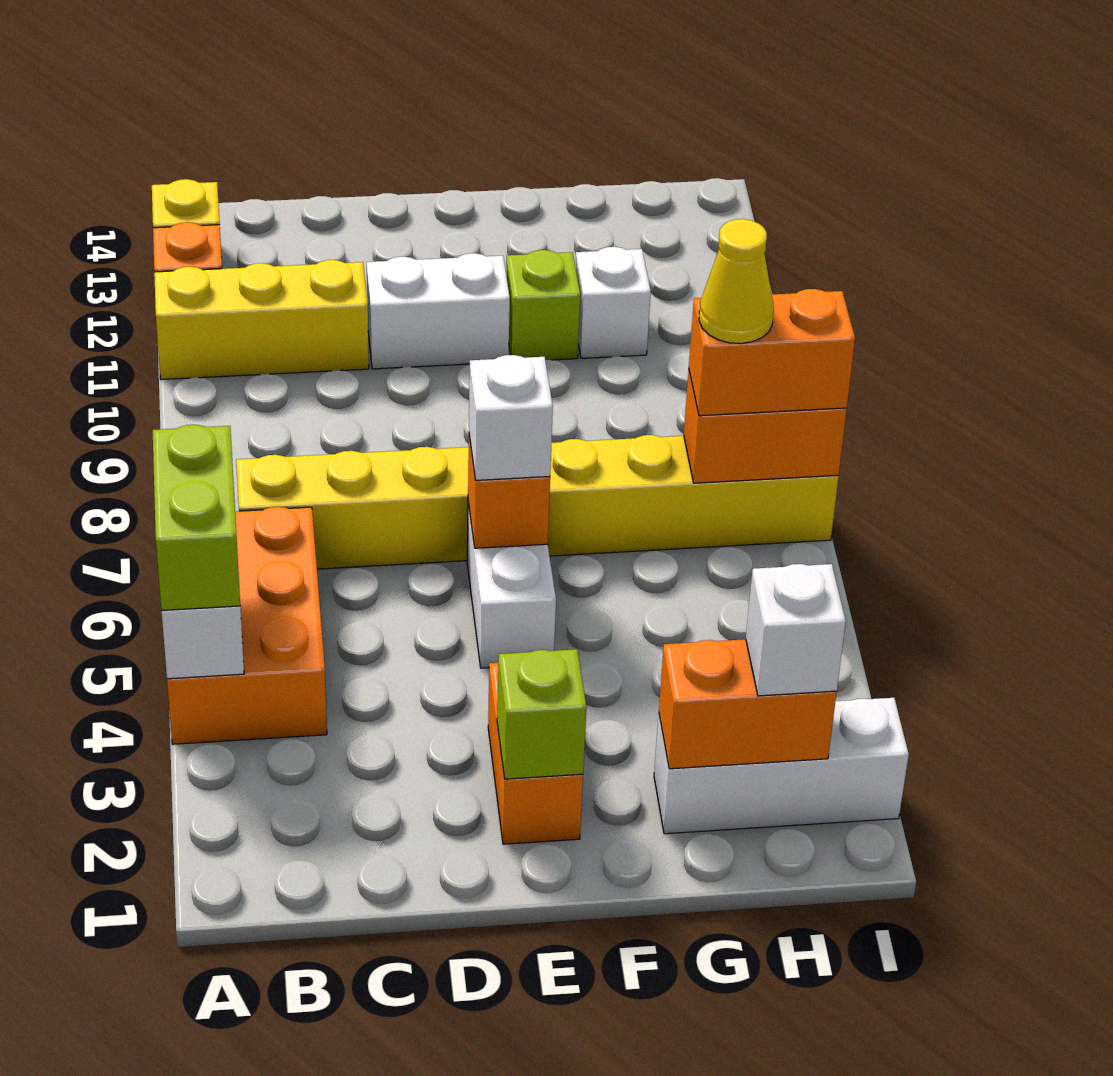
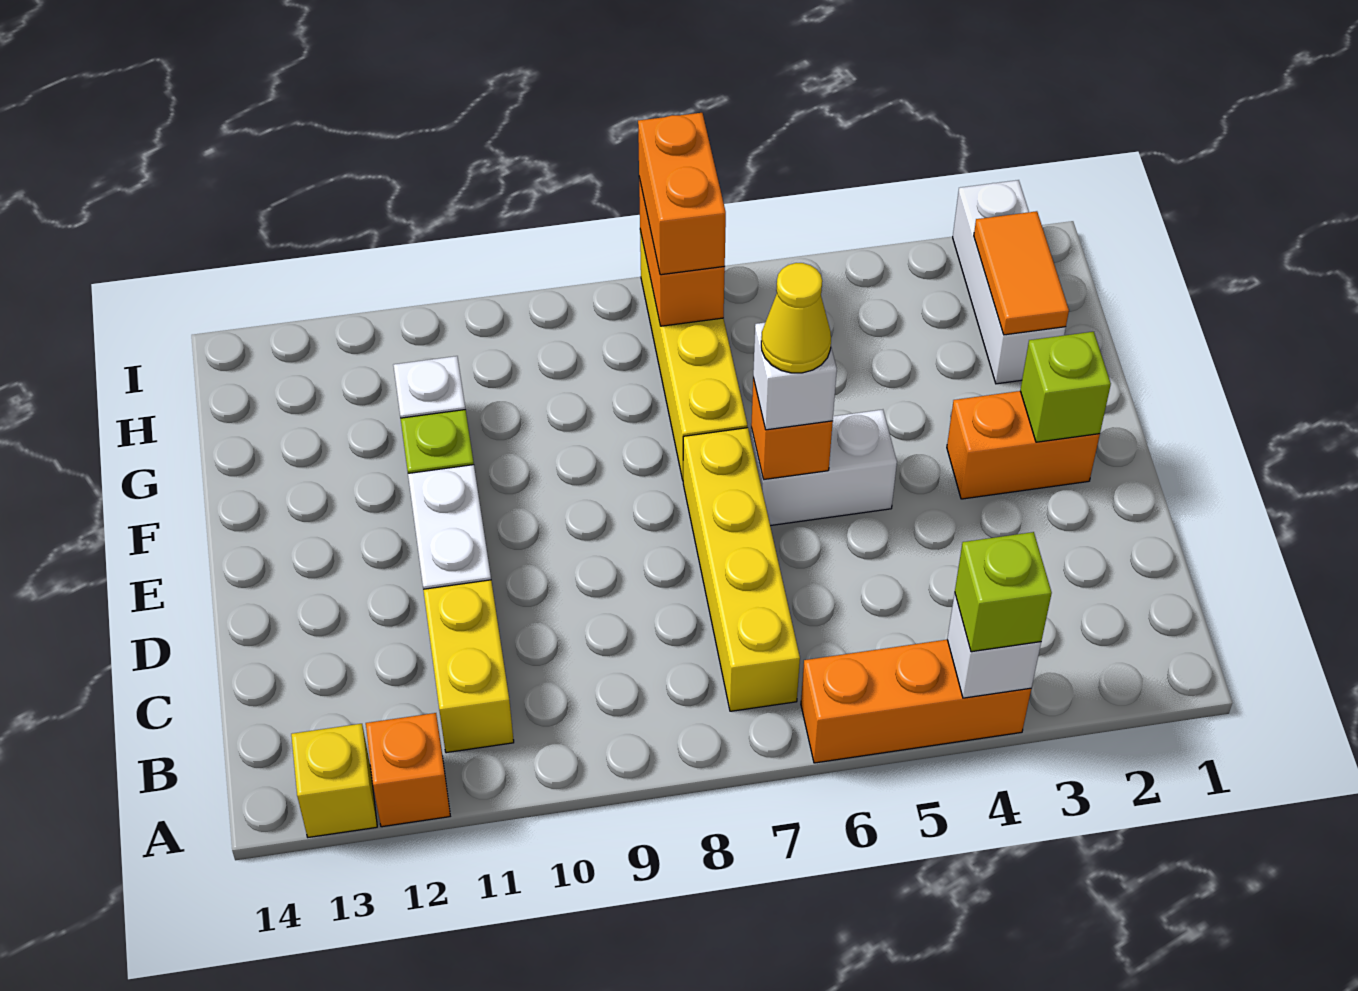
orange 2x3 brick [167,507,327,744] -> orange 1x3 brick [801,640,1031,763]
lime 1x2 brick [153,425,240,611] -> lime 1x1 brick [955,532,1052,652]
yellow 1x3 brick [154,260,369,380] -> yellow 1x2 brick [423,580,514,753]
orange 1x2 brick [659,639,837,769] -> orange 1x2 tile [974,211,1069,335]
white 1x1 brick [746,564,846,696] -> none
yellow 1x1 cone [699,219,774,343] -> yellow 1x1 cone moved to [761,263,831,373]

